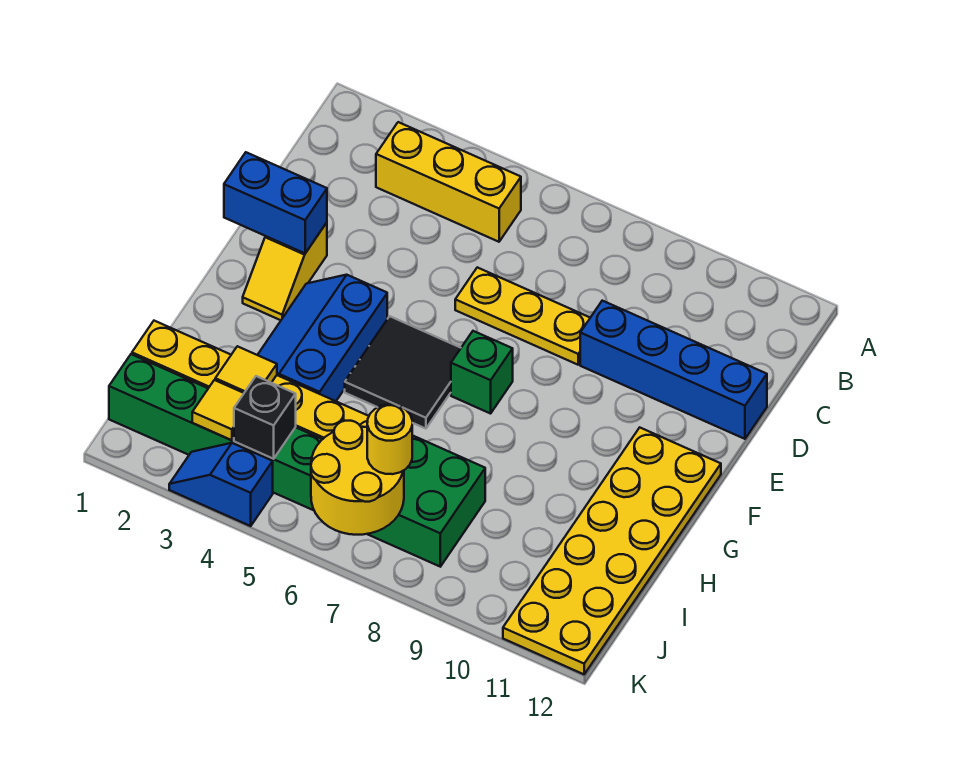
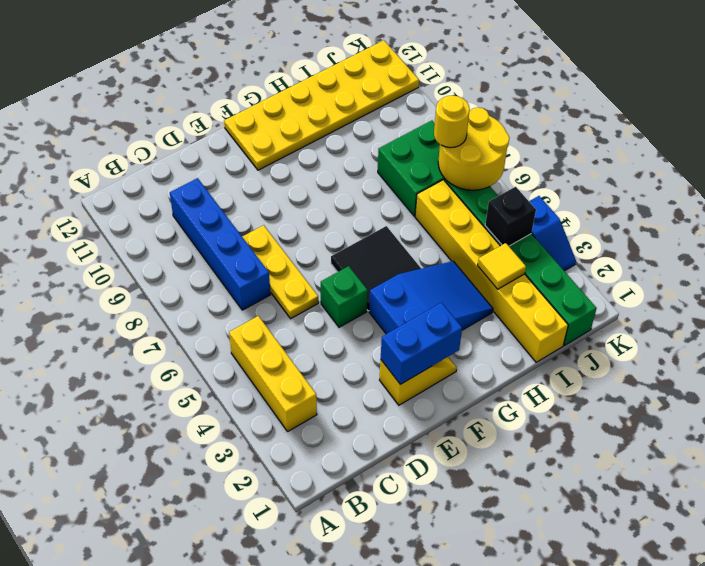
blue 1x4 brick [580,301,767,439] -> blue 1x4 brick moved to [170,178,271,310]
blue 1x2 brick [224,152,327,253] -> blue 1x2 brick turned to [381,303,462,384]
blue 2x3 slope [258,275,387,401] -> blue 2x3 slope turned to [369,261,493,334]
green 1x1 brick [451,331,513,414] -> green 1x1 brick moved to [321,266,368,327]
yellow 1x1 tile [192,380,244,440] -> none

